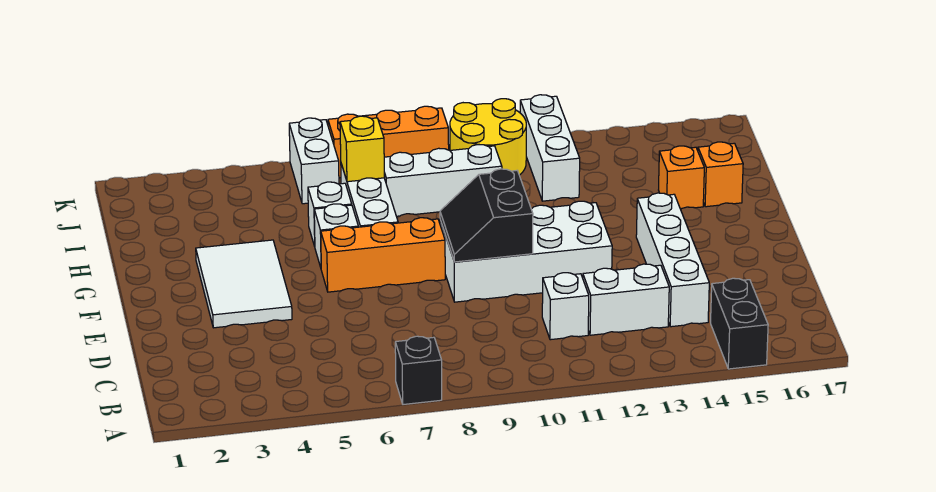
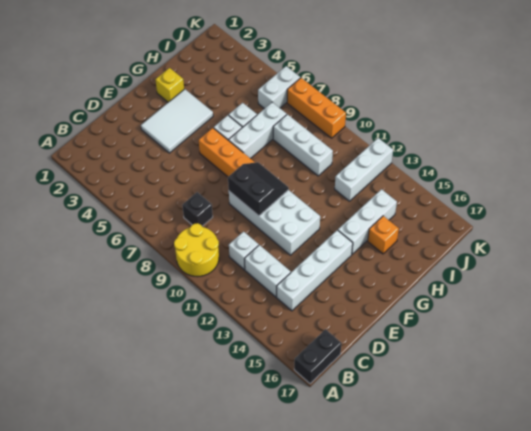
black 1x1 brick [395,336,442,404] -> black 1x1 brick moved to [182,192,213,226]
black 1x2 brick [711,278,768,369] -> black 1x2 brick moved to [294,329,342,384]
black 2x2 slope [440,169,533,262] -> black 2x2 slope turned to [228,162,289,216]
none -> white 1x3 brick [338,189,397,254]
orange 1x1 brick [698,142,743,207] -> none
yellow 1x1 brick [340,116,384,182] -> yellow 1x1 brick moved to [155,68,184,102]
yellow 2x2 round brick [450,99,526,175] -> yellow 2x2 round brick moved to [174,223,219,277]

